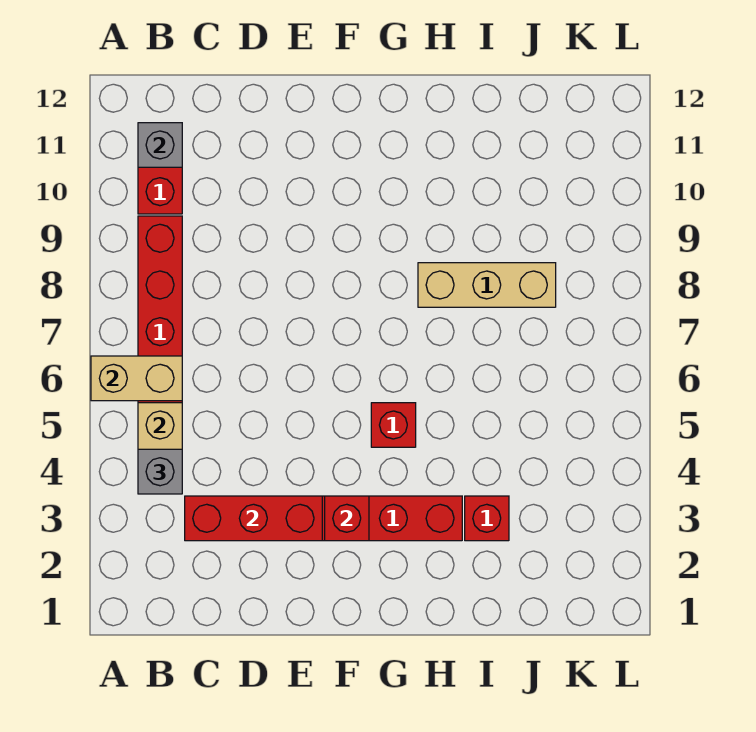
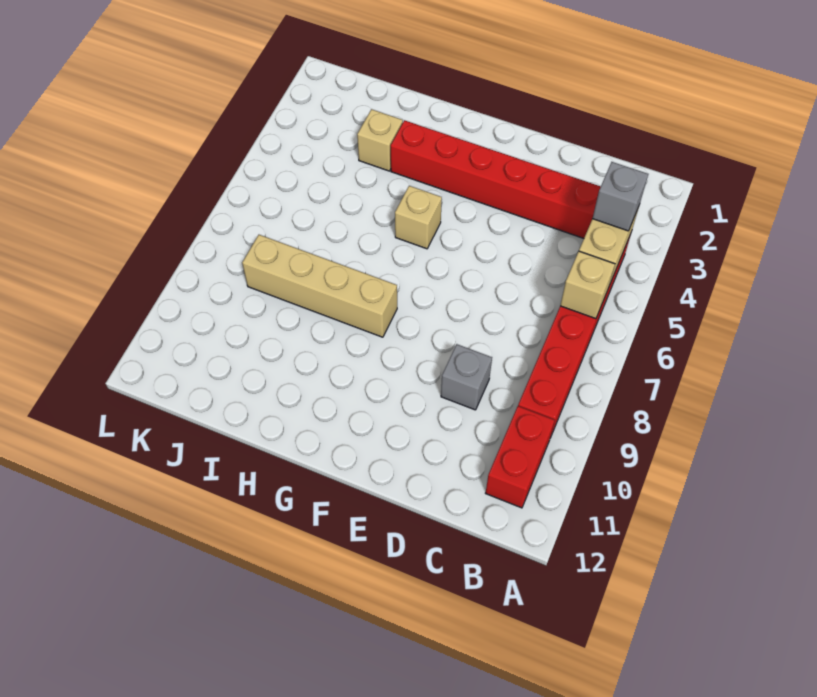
tan 1x2 brick [91,356,182,401] -> tan 1x1 brick [560,251,615,319]
grey 1x1 brick [138,123,182,167] -> grey 1x1 brick moved to [441,344,492,410]
red 1x3 brick [185,496,322,541] -> none
red 1x1 brick [325,496,369,541] -> none
red 1x1 brick [371,403,416,447] -> tan 1x1 brick [395,186,442,249]
tan 1x3 brick [418,263,556,307] -> tan 1x4 brick [242,235,397,337]
red 1x1 brick [465,496,509,541] -> tan 1x1 brick [357,109,403,171]

